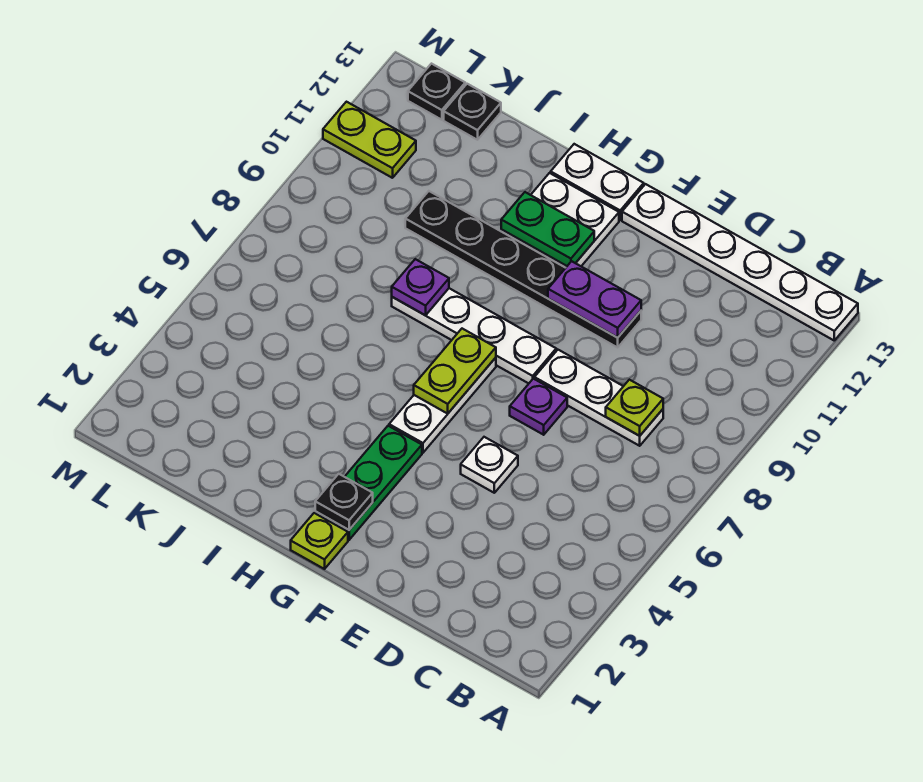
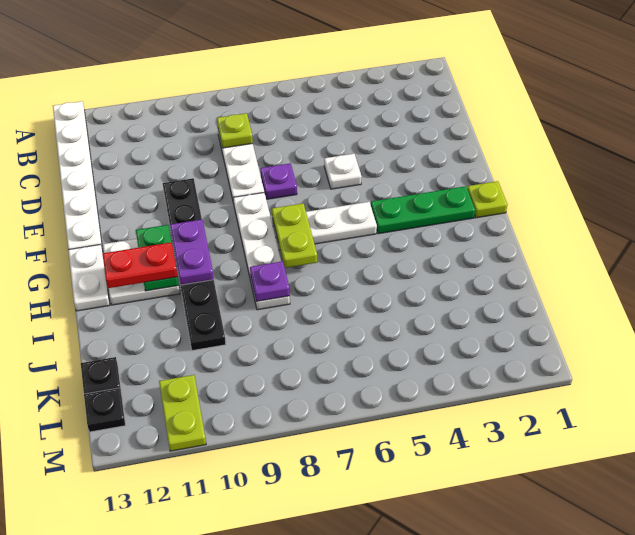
purple 1x2 plate [548,261,641,338] -> purple 1x2 plate moved to [170,219,214,285]
black 1x1 plate [315,474,373,530] -> none
lime 1x2 plate [414,329,496,414] -> lime 1x2 plate turned to [272,203,317,268]
none -> red 1x2 plate [102,242,177,288]

